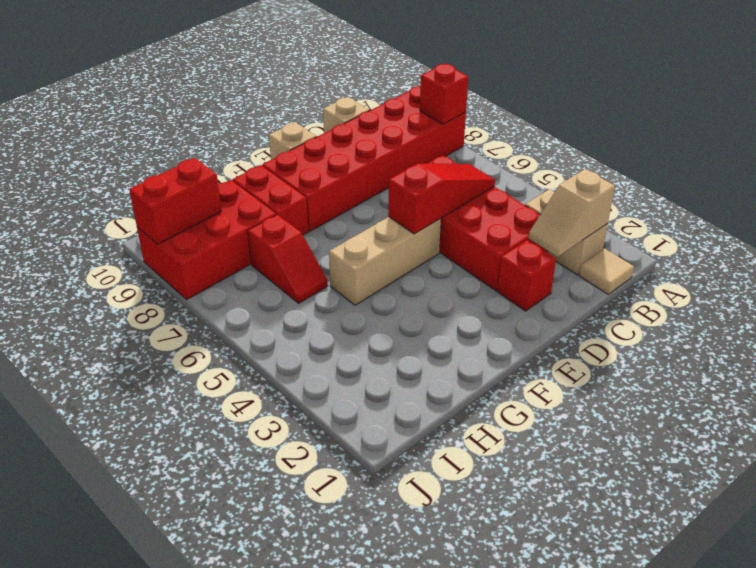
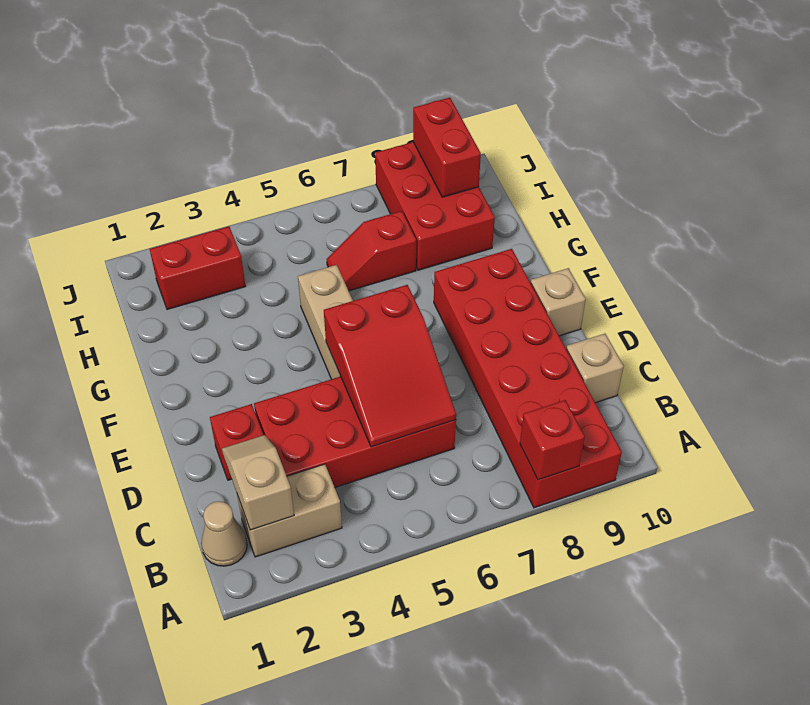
tan 1x1 tile [579,248,634,294] -> tan 1x1 cone [201,501,247,566]
red 1x3 slope [388,164,495,234] -> red 2x3 slope [324,285,456,447]
red 1x2 brick [233,165,308,235] -> red 1x2 brick moved to [150,226,245,310]

